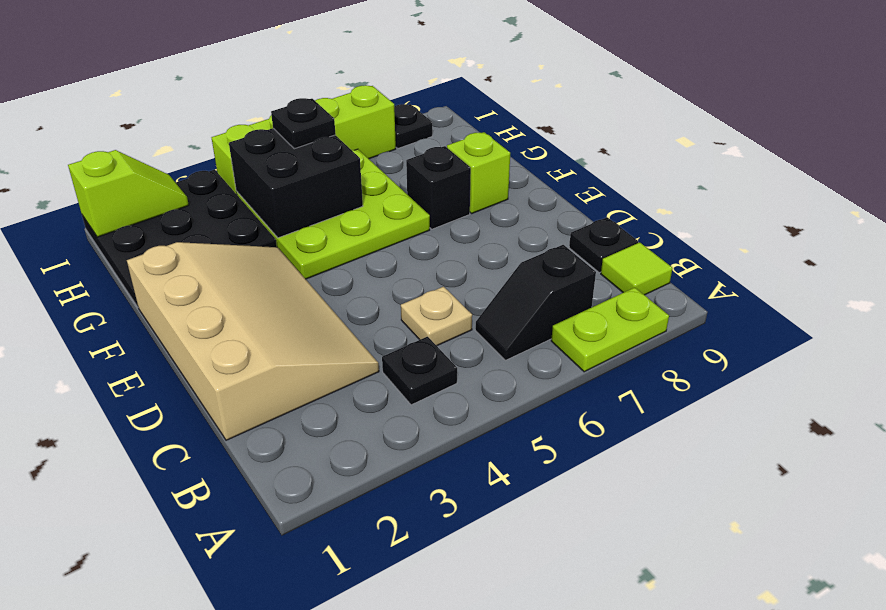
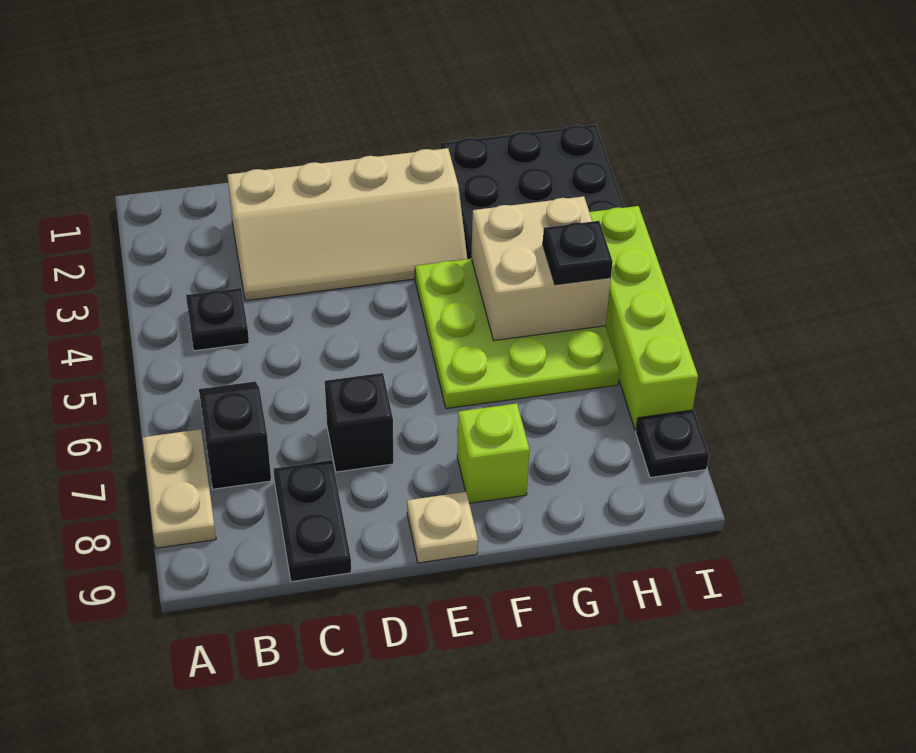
lime 1x2 plate [551,288,669,372] -> tan 1x2 plate [143,429,216,548]
lime 1x1 tile [601,242,673,295] -> none
tan 3x4 slope [127,242,379,440] -> tan 2x4 slope [228,148,467,301]
tan 1x1 plate [401,287,472,346] -> tan 1x1 plate moved to [407,492,478,563]
black 1x1 plate [569,217,638,273] -> black 1x2 plate [274,460,351,582]
black 1x1 brick [406,146,471,229] -> black 1x1 brick moved to [325,373,394,472]
black 2x2 brick [229,128,363,238] -> tan 2x2 brick [471,196,611,340]
lime 1x2 slope [68,150,189,237] -> none

